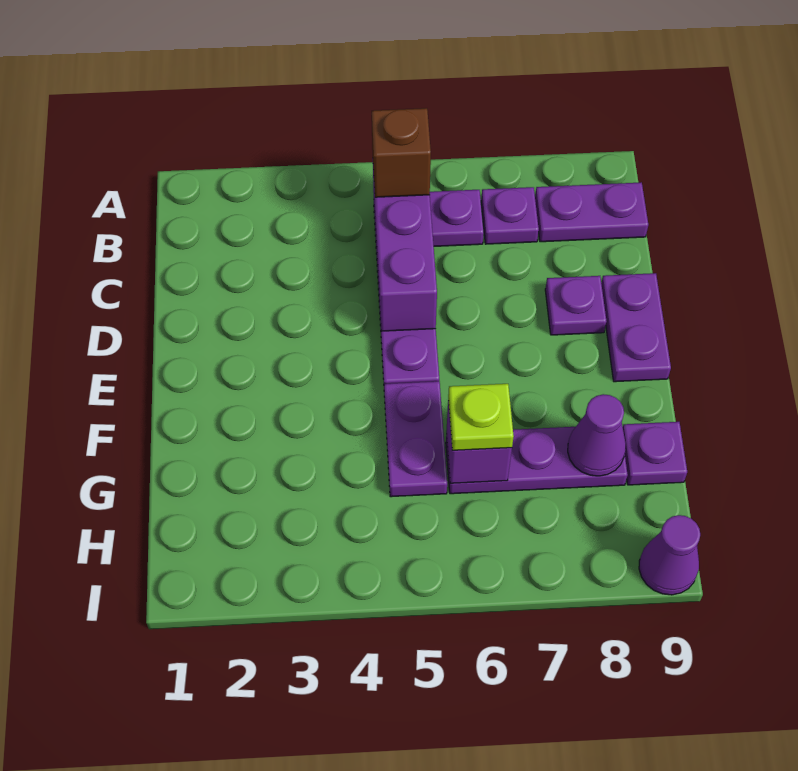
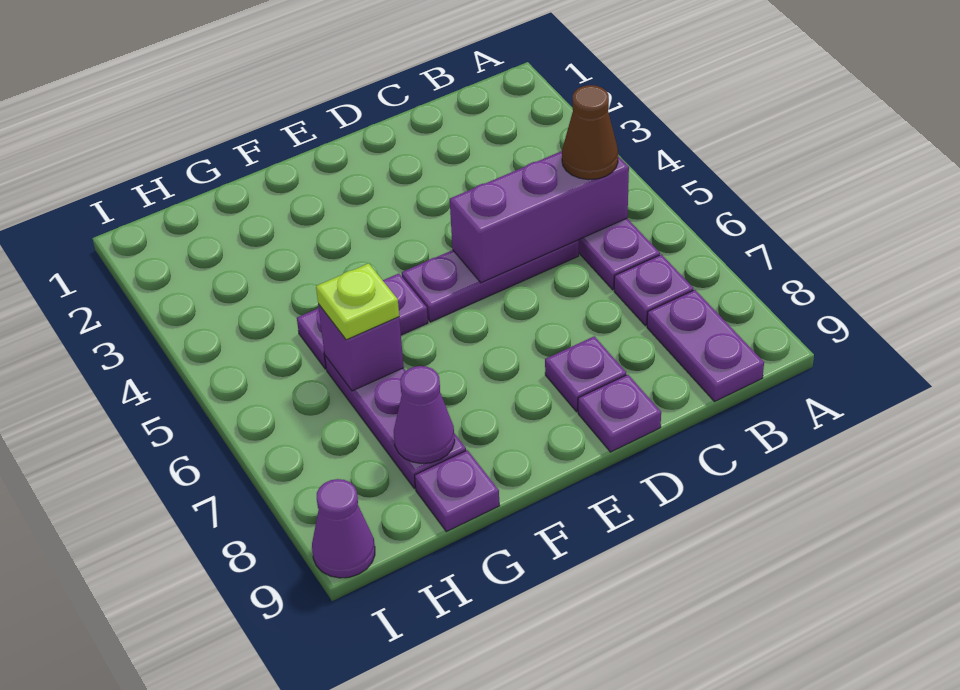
brown 1x1 brick [372,108,431,197] -> brown 1x1 cone [562,85,618,180]
purple 1x2 plate [601,273,671,382] -> purple 1x1 plate [578,375,661,452]

